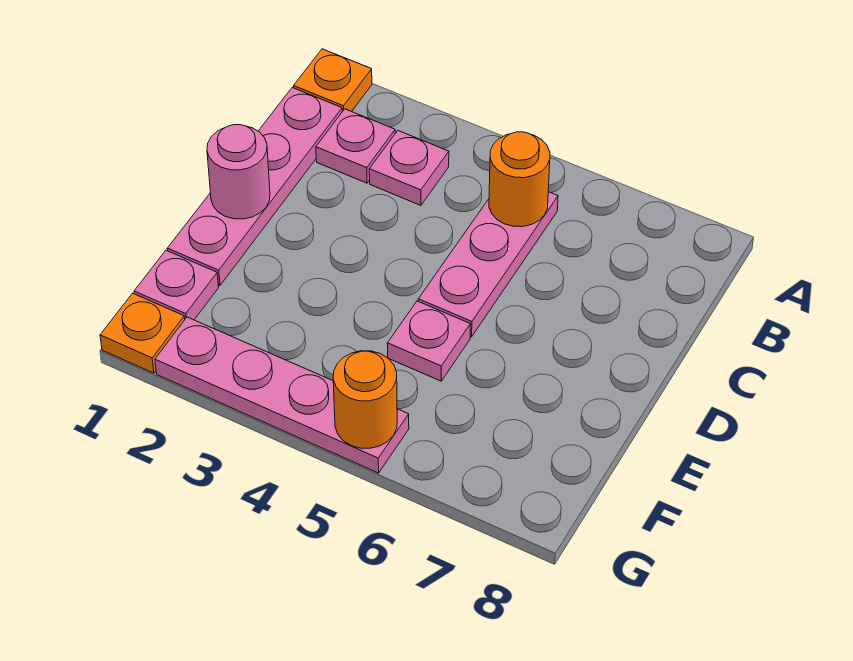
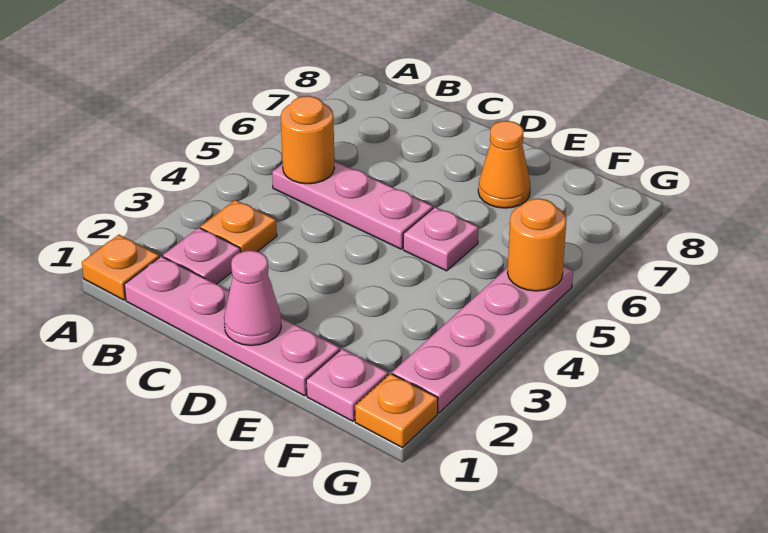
pink 1x1 plate [369,131,449,205] -> orange 1x1 plate [201,200,277,252]
pink 1x1 round brick [207,125,270,219] -> pink 1x1 cone [224,251,281,345]
none -> orange 1x1 cone [478,121,530,208]

